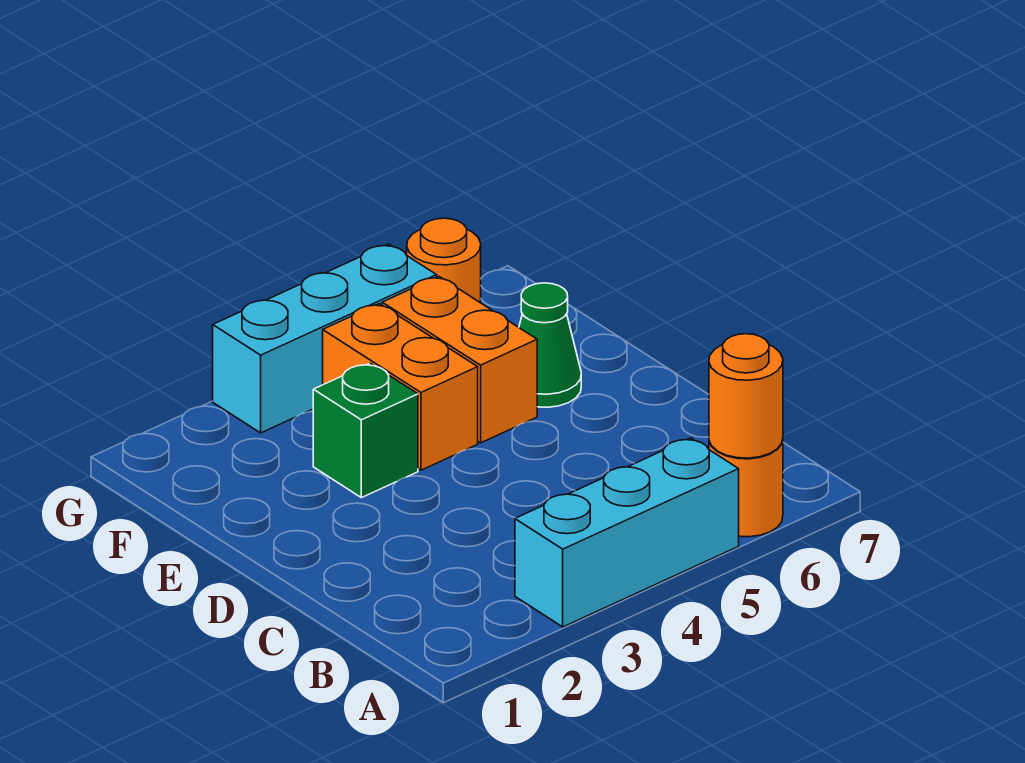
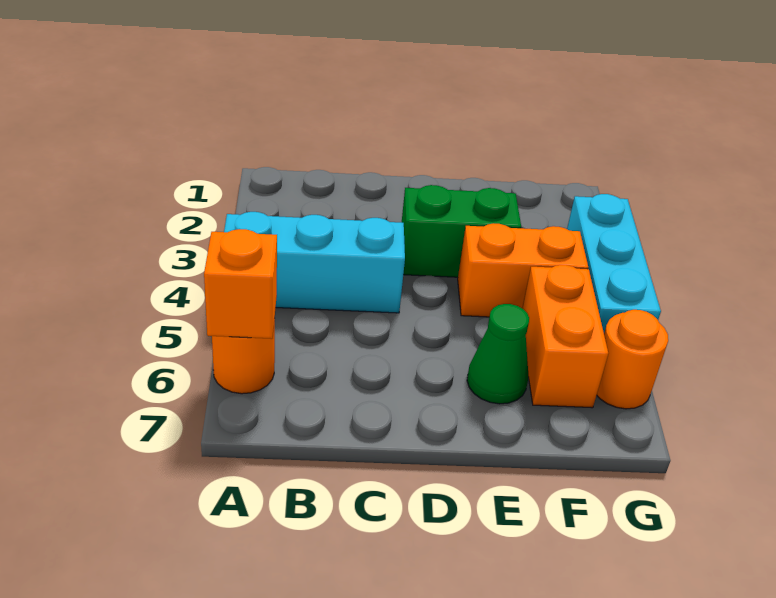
cyan 1x3 brick [515,438,739,627] -> cyan 1x3 brick turned to [224,212,405,313]
orange 1x1 round brick [709,334,783,458] -> orange 1x1 brick [204,229,277,339]
green 1x1 brick [313,363,418,498] -> green 1x2 brick [402,185,521,277]
orange 1x2 brick [382,276,537,443] -> orange 1x2 brick turned to [522,265,608,408]

